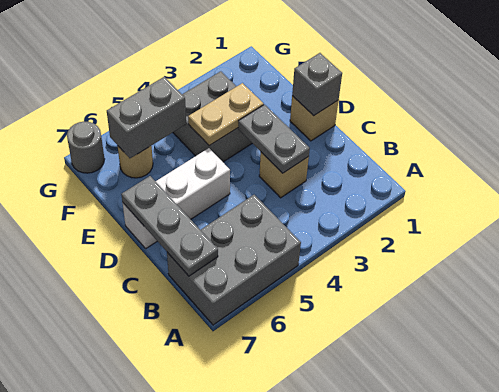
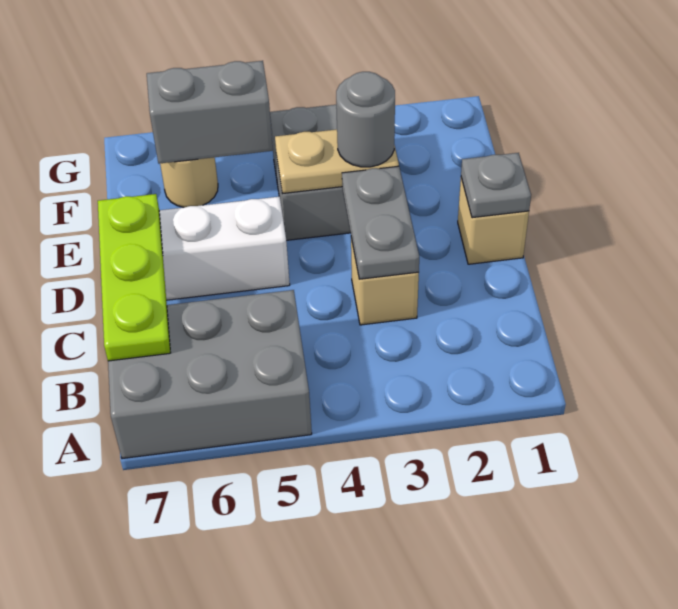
grey 1x3 plate [121,176,218,276] -> lime 1x3 plate [98,194,171,361]
grey 1x1 brick [292,53,342,116] -> grey 1x1 plate [461,153,531,218]
grey 1x1 round brick [67,121,105,173] -> grey 1x1 round brick moved to [336,72,395,167]

